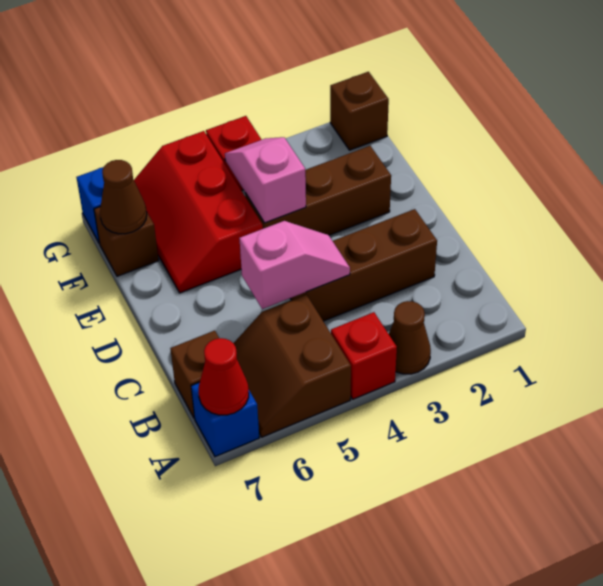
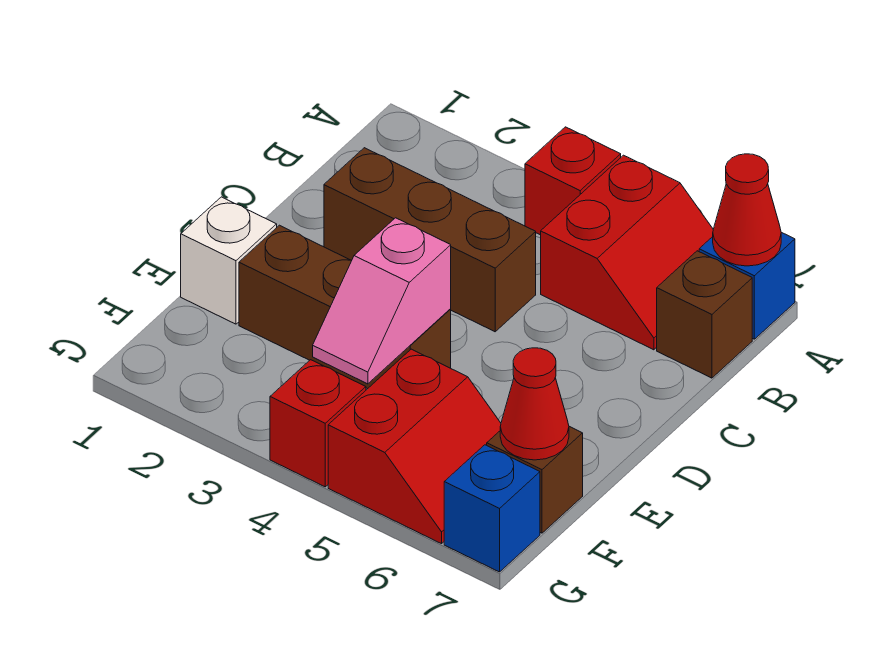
brown 1x1 cone [389,301,431,374] -> none
brown 2x2 slope [234,295,351,437] -> red 2x2 slope [541,155,713,350]
pink 1x2 slope [239,221,350,309] -> none
none -> white 1x1 brick [181,197,277,324]
red 2x3 slope [134,131,263,293] -> red 2x2 slope [328,349,501,544]
brown 1x1 cone [100,160,147,234] -> red 1x1 cone [500,348,569,460]
brown 1x1 brick [330,72,389,150] -> none

